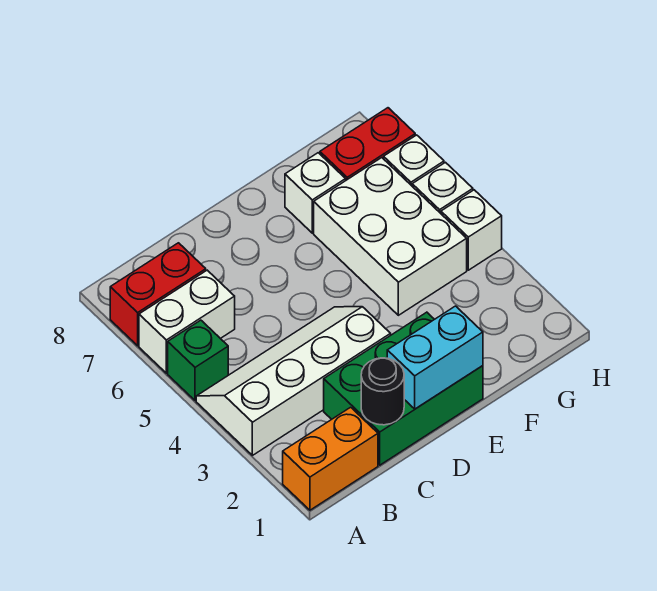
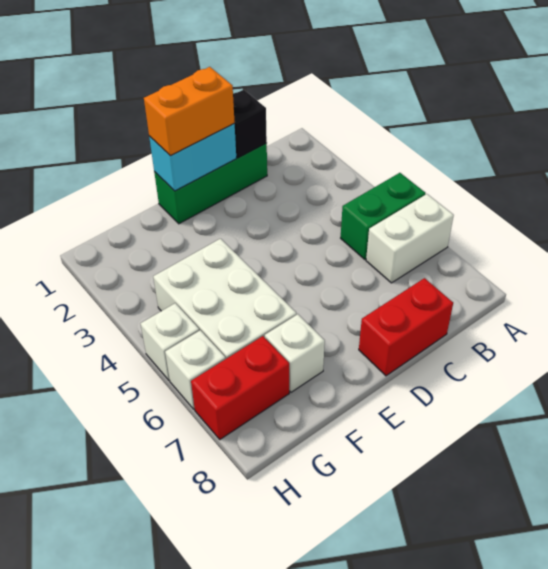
orange 1x2 brick [283,407,378,510] -> orange 1x2 brick moved to [144,67,235,156]
white 2x4 slope [196,307,391,455] -> none
green 1x1 brick [168,320,228,401] -> green 1x2 brick [341,173,426,259]
red 1x2 brick [110,243,206,346] -> red 1x2 brick moved to [359,278,453,376]
green 2x3 brick [324,312,483,465] -> green 1x3 brick [154,143,267,224]
black 1x1 round brick [361,358,404,425] -> black 1x1 brick [233,90,267,158]
white 1x1 brick [441,190,502,270] -> none

